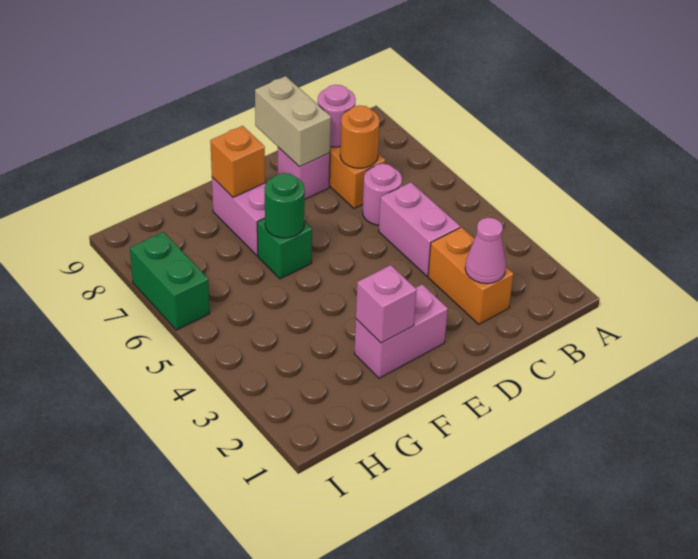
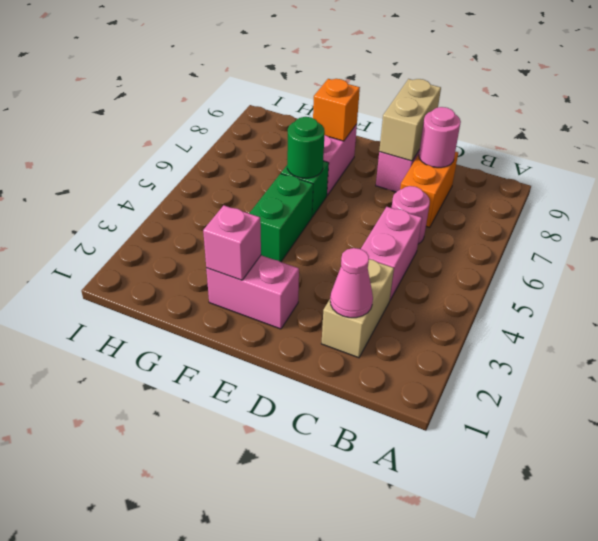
orange 1x2 brick [428,227,514,324] -> tan 1x2 brick [321,259,394,358]
orange 1x1 round brick [340,105,380,168] -> none
green 1x2 brick [130,232,210,330] -> green 1x2 brick moved to [249,174,313,262]

